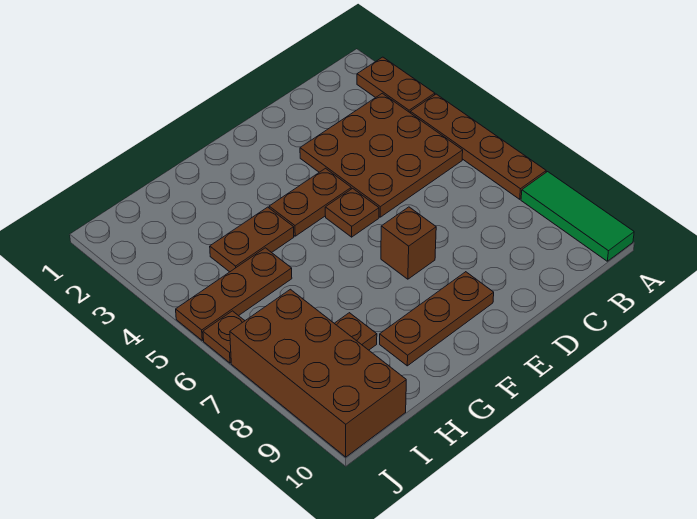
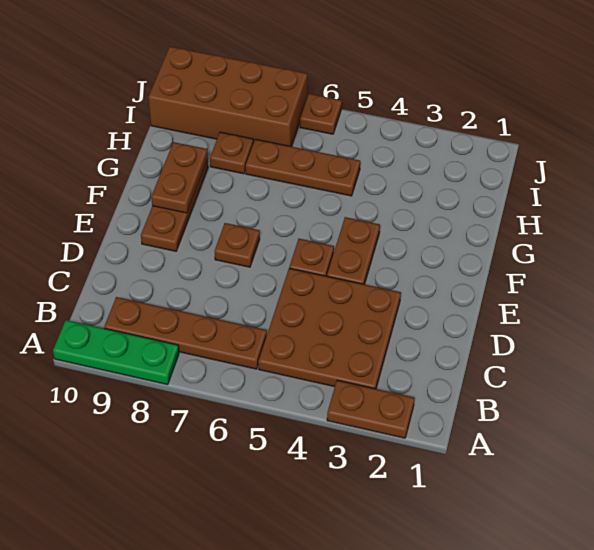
brown 1x4 plate [410,94,546,199] -> brown 1x4 plate moved to [104,297,267,369]
green 1x3 tile [521,172,634,261] -> green 1x3 plate [53,320,179,385]
brown 1x1 brick [381,207,436,279] -> brown 1x1 plate [215,223,260,267]
brown 1x2 plate [210,207,294,272] -> brown 1x2 plate moved to [151,142,208,213]
brown 1x3 plate [176,248,292,340] -> brown 1x3 plate turned to [246,139,360,196]

